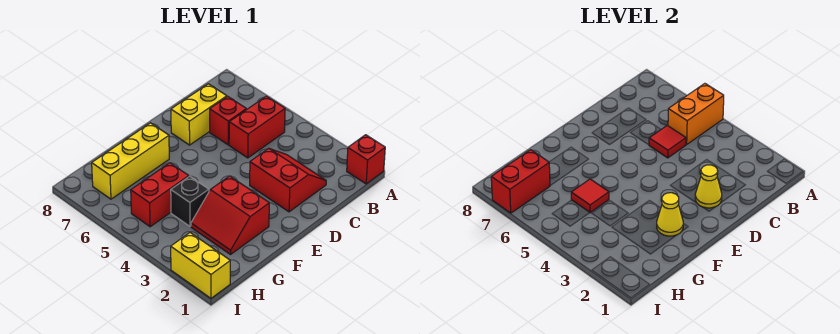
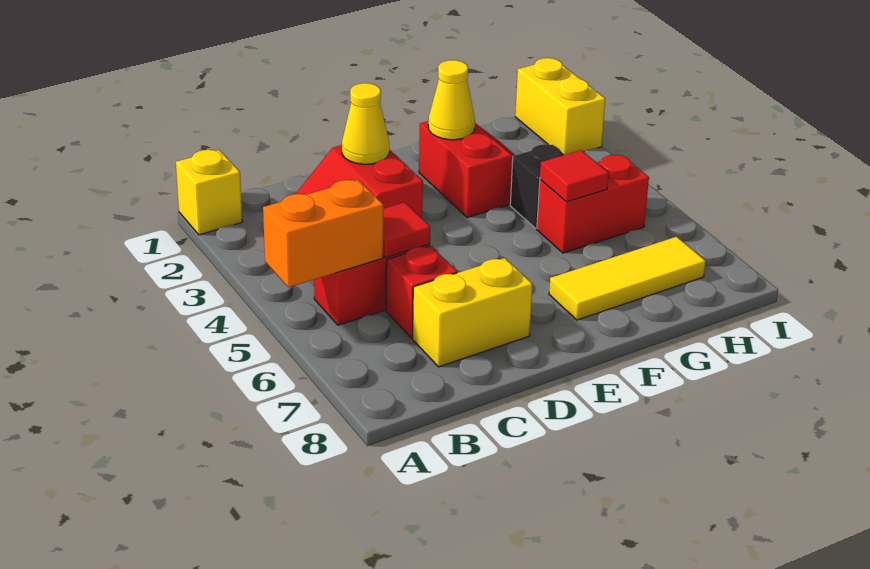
red 1x1 brick [347,135,385,184] -> yellow 1x1 brick [176,150,242,235]
yellow 1x3 brick [92,123,169,199] -> yellow 1x3 tile [549,237,706,320]
red 1x2 brick [491,150,550,213] -> none

